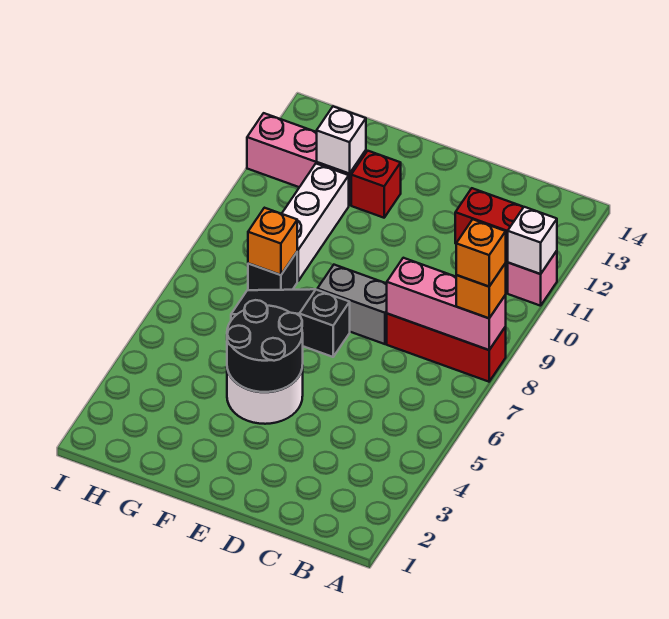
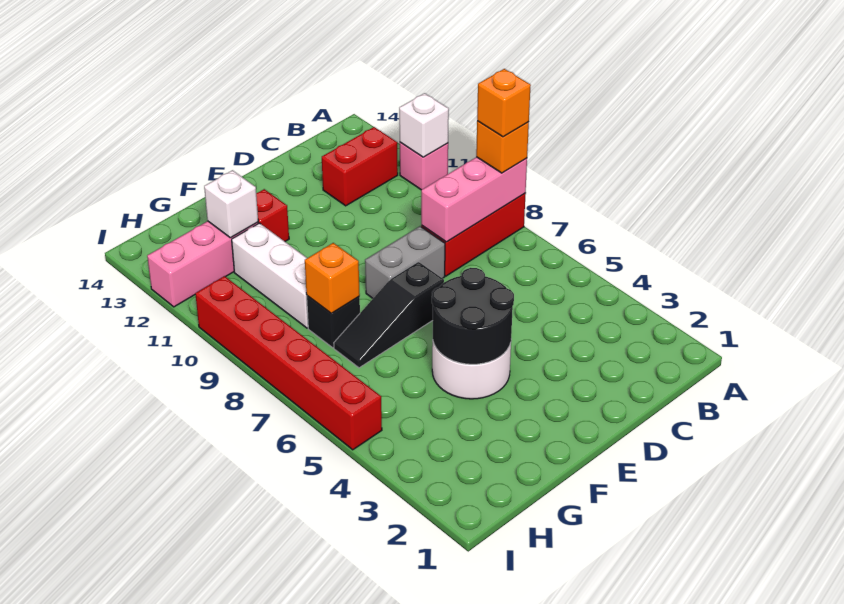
none -> red 1x6 brick [195,276,382,450]

